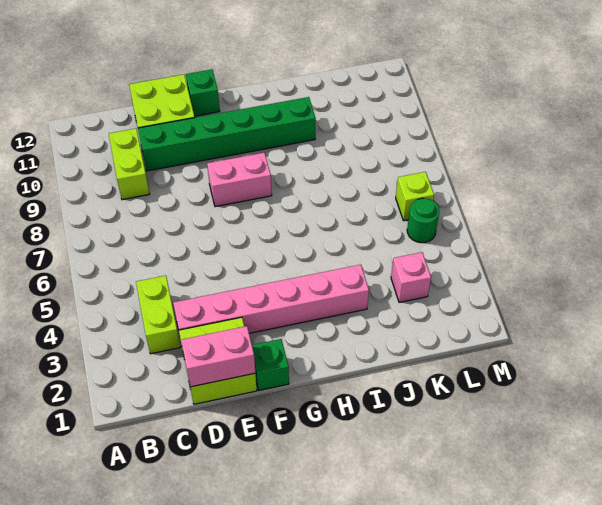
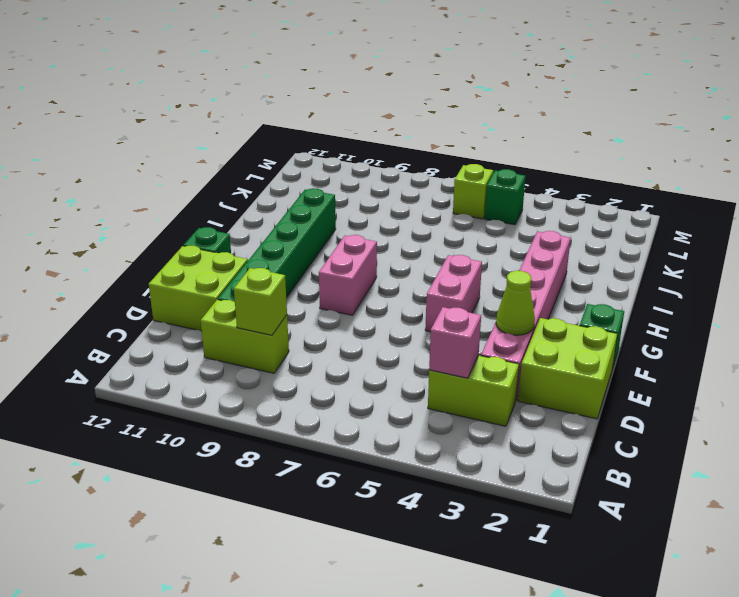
none -> lime 1x1 brick [234,268,287,335]
pink 1x2 brick [181,326,255,387] -> pink 1x2 brick moved to [425,255,482,332]
none -> lime 1x1 cone [496,271,535,335]
pink 1x1 brick [391,252,431,302] -> pink 1x1 brick moved to [429,307,481,378]
green 1x1 round brick [407,198,439,243] -> green 1x1 brick [485,169,526,225]

